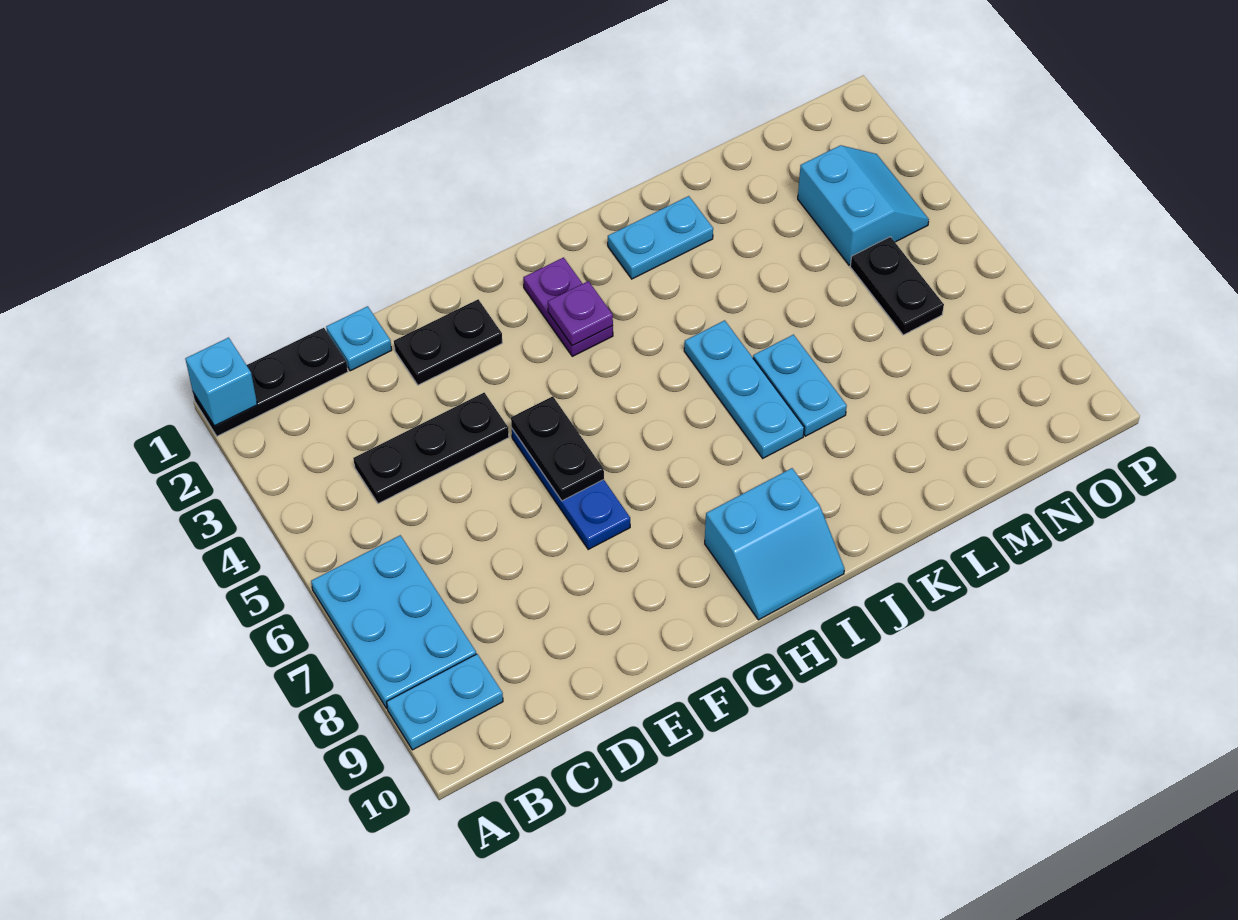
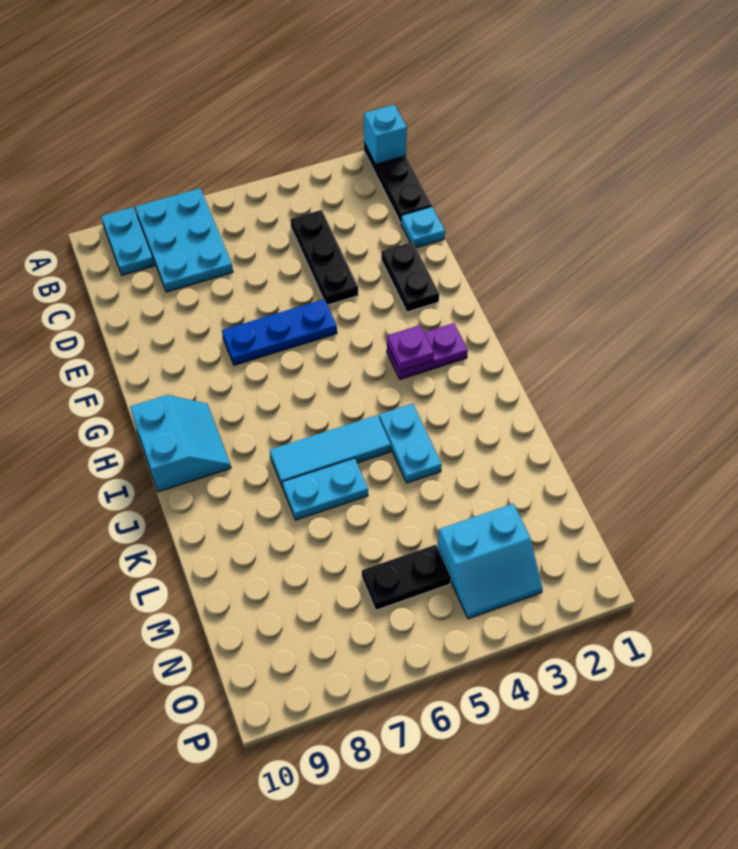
cyan 2x3 plate [311,535,476,708] -> cyan 2x3 plate turned to [135,188,233,292]
black 1x2 plate [511,396,604,501] -> none
cyan 2x2 slope [705,468,844,620] -> cyan 2x2 slope turned to [130,395,231,492]
cyan 1x2 plate [608,196,713,279] -> cyan 1x2 plate moved to [379,404,442,483]
cyan 1x3 plate [684,320,804,458] -> cyan 1x3 tile [270,415,391,487]

